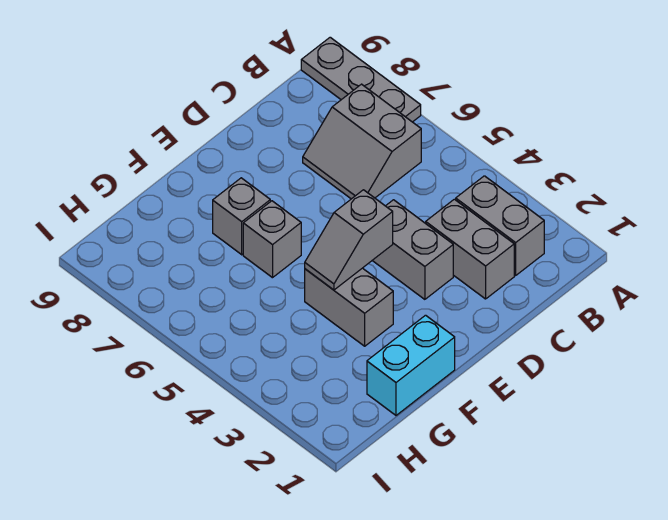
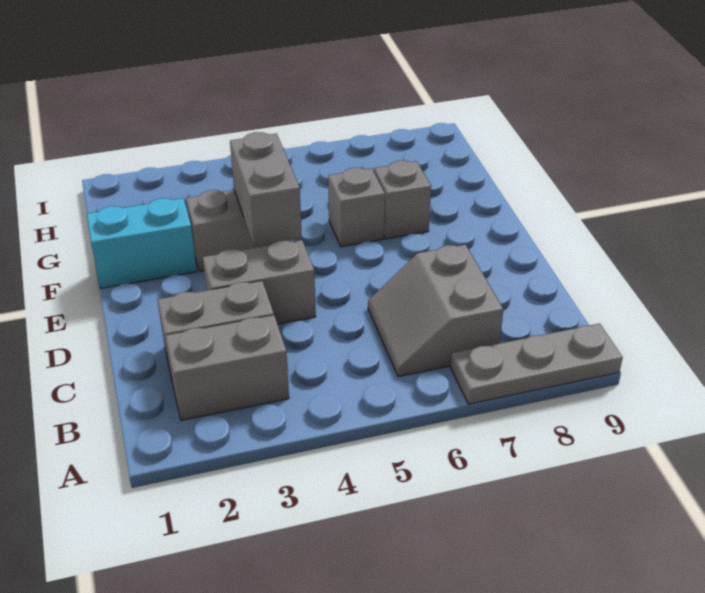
grey 2x2 slope [303,84,421,199] -> grey 2x2 slope turned to [368,245,503,377]
grey 1x2 slope [305,190,393,290] -> grey 1x2 brick [230,132,302,246]
cyan 1x2 brick [367,315,455,415] -> cyan 1x2 brick turned to [87,198,197,288]

